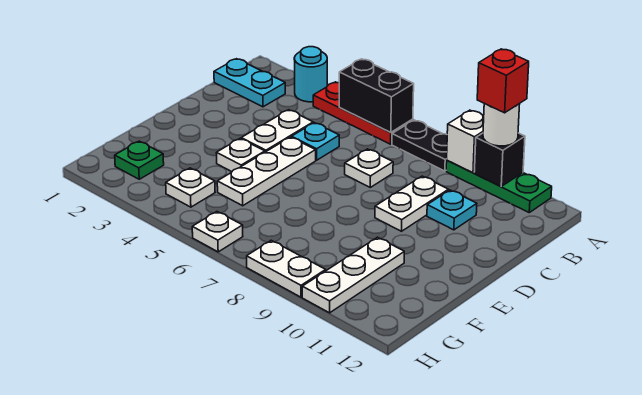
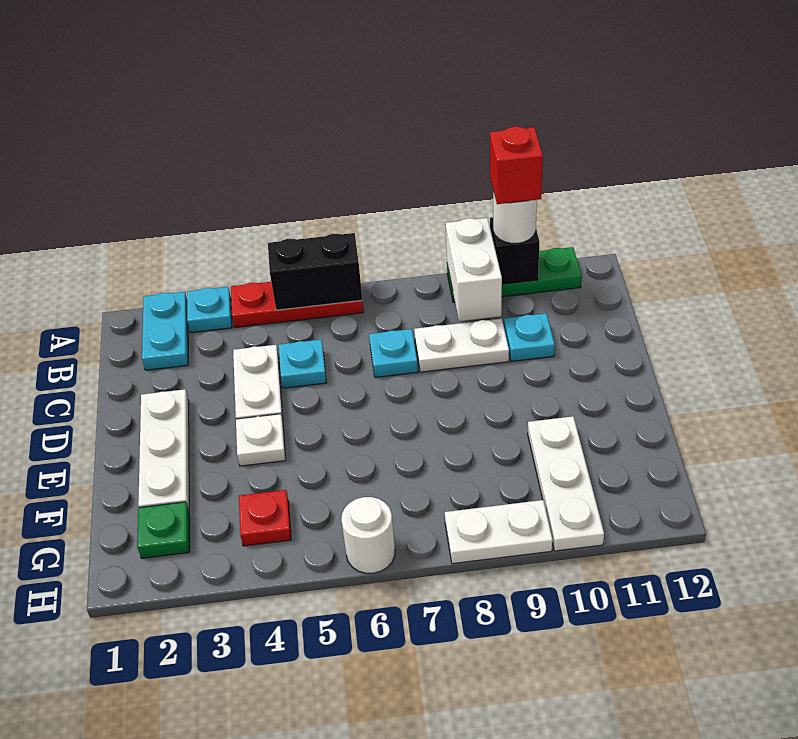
cyan 1x1 round brick [294,47,327,102] -> cyan 1x1 plate [187,287,232,333]
black 1x2 plate [392,120,447,171] -> none
white 1x1 brick [447,110,484,173] -> white 1x2 brick [446,218,502,321]
cyan 1x2 plate [214,59,285,107] -> cyan 1x2 plate turned to [142,292,188,370]
white 1x1 plate [345,149,393,187] -> cyan 1x1 plate [369,329,418,377]
white 1x2 plate [375,176,449,231] -> white 1x2 plate turned to [414,318,509,372]
white 1x3 plate [217,137,316,206] -> white 1x3 plate moved to [138,389,189,510]
white 1x1 plate [166,168,215,207] -> red 1x1 plate [239,490,291,546]
white 1x1 plate [192,212,243,252] -> white 1x1 round brick [341,497,395,573]

